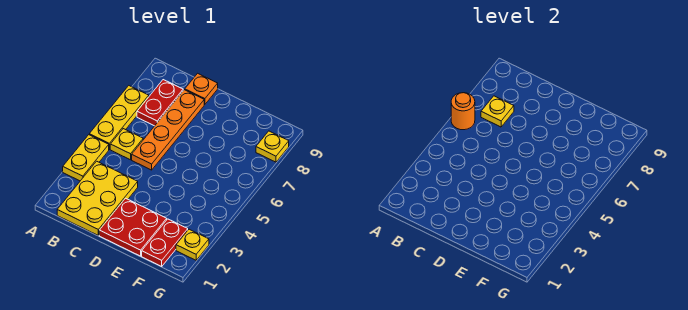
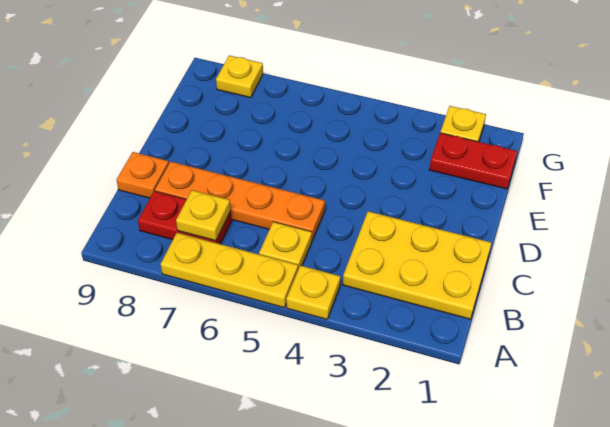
yellow 1x2 plate [63,135,109,181] -> yellow 1x1 plate [286,265,341,319]
orange 1x1 round brick [451,93,475,130] -> none
red 2x2 plate [99,198,167,256] -> none

